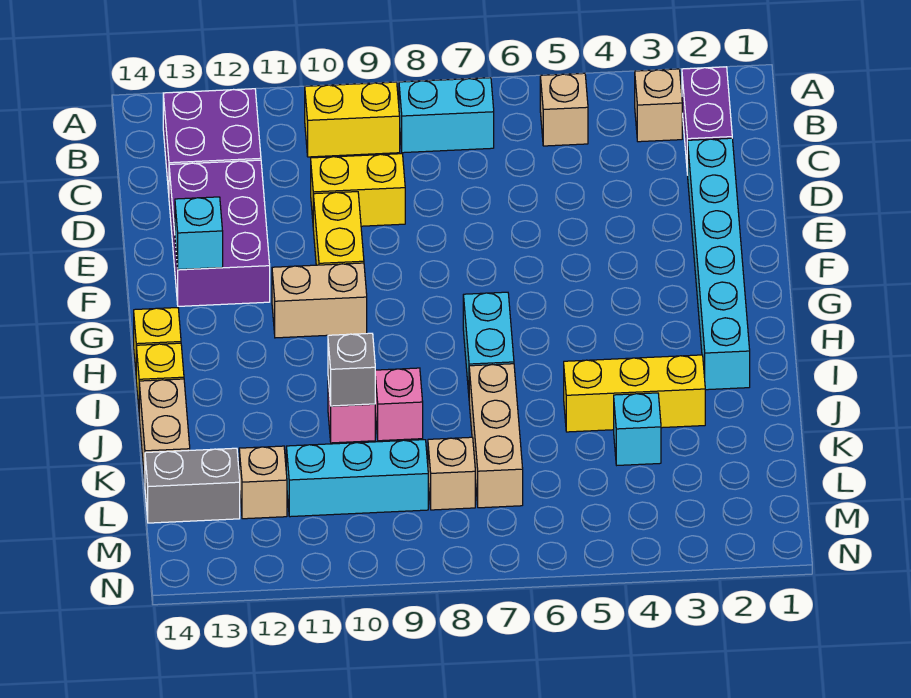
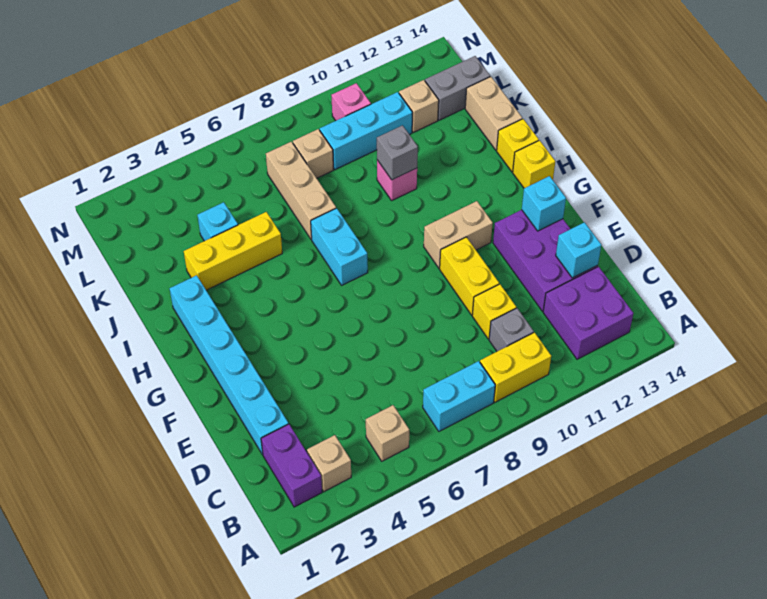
none -> grey 1x1 brick [489,308,534,351]
yellow 1x2 brick [311,154,405,226] -> yellow 1x1 brick [472,284,516,339]
none -> cyan 1x1 brick [556,222,601,278]
pink 1x1 brick [375,368,423,441] -> pink 1x1 brick moved to [331,83,371,121]

